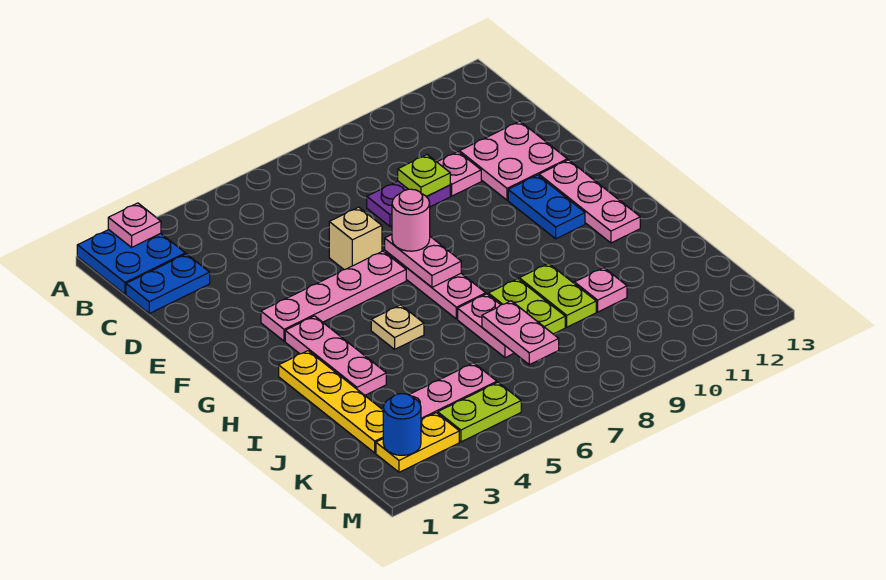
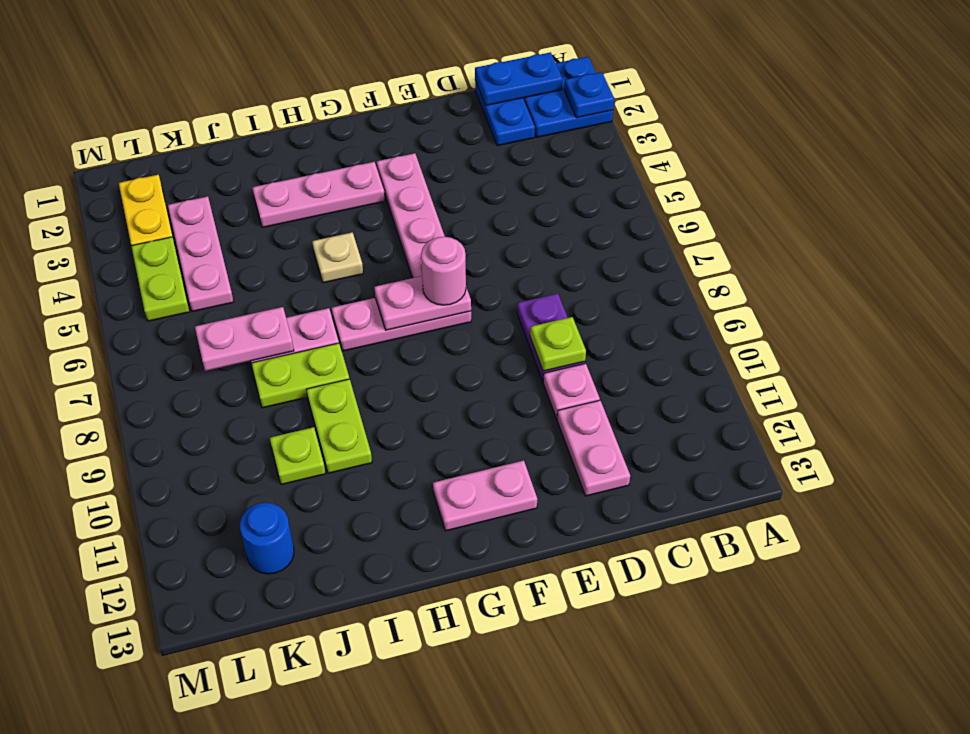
pink 1x1 plate [108,203,161,247] -> blue 1x1 plate [564,72,614,118]
pink 2x2 plate [459,121,567,200] -> pink 1x2 plate [557,400,630,496]
tan 1x1 brick [329,207,382,270] -> none
blue 1x2 plate [508,175,585,239] -> blue 1x2 plate moved to [475,52,562,105]
pink 1x3 plate [539,160,640,243] -> pink 1x2 plate [433,461,537,531]
yellow 1x4 plate [279,351,383,453] -> none
lime 1x2 plate [519,263,596,327] -> lime 1x2 plate turned to [306,379,372,473]
pink 1x1 plate [574,268,627,312] -> lime 1x1 plate [270,427,325,485]
blue 1x1 round brick [383,394,421,455] -> blue 1x1 round brick moved to [240,503,294,574]

